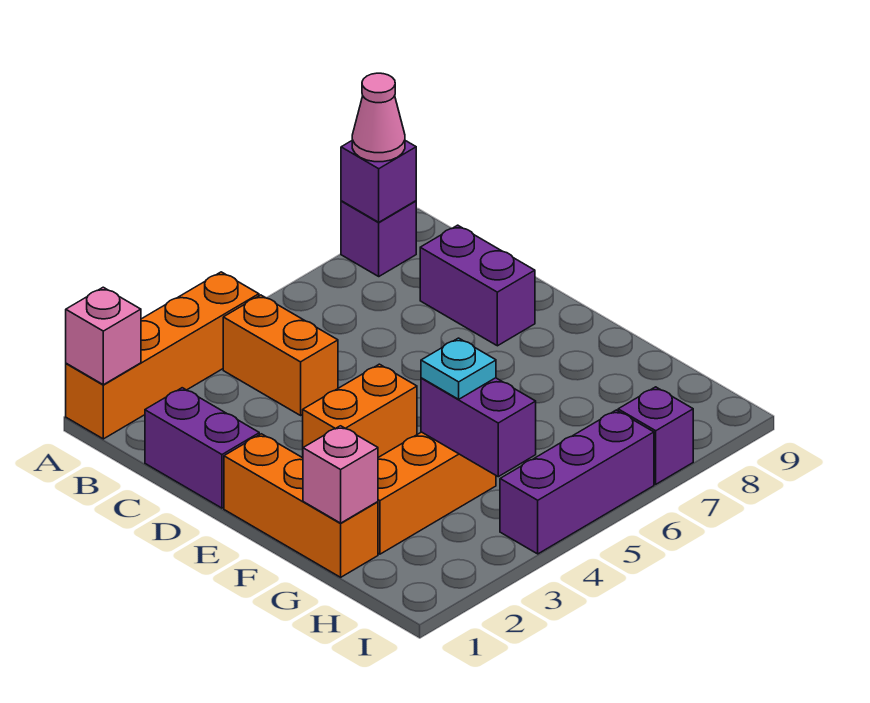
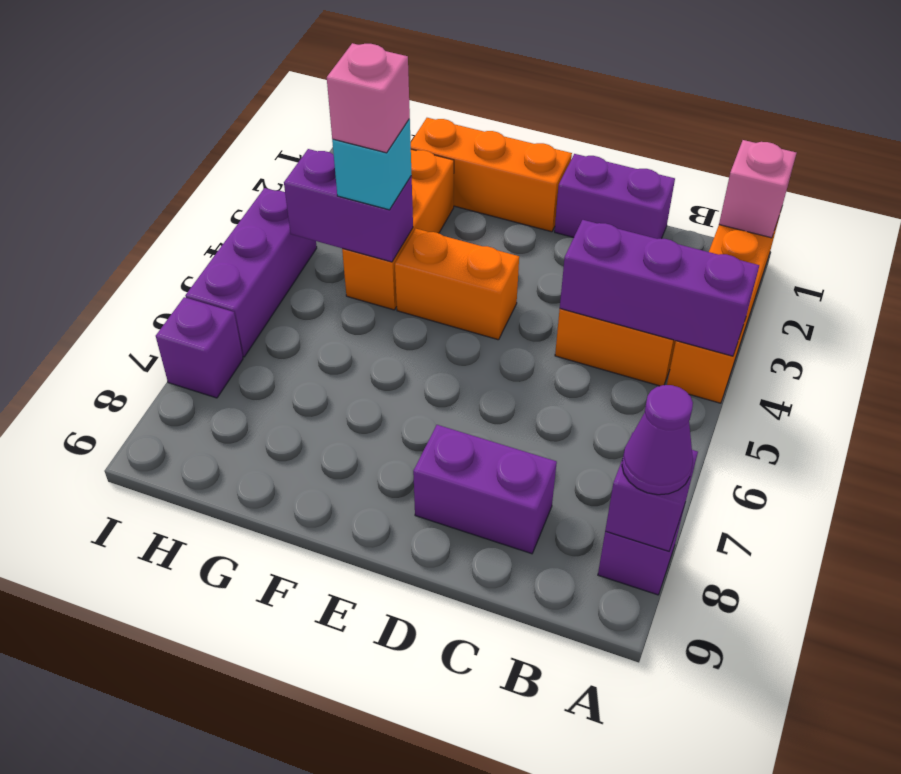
none -> purple 1x3 brick [560,220,759,356]
pink 1x1 cone [352,73,405,162] -> purple 1x1 cone [622,385,693,495]
orange 1x2 brick [303,364,417,457] -> orange 1x2 brick turned to [395,229,519,340]
pink 1x1 brick [303,426,378,523] -> pink 1x1 brick moved to [327,43,410,153]
cyan 1x1 plate [421,338,496,399] -> cyan 1x1 brick [332,119,412,210]

